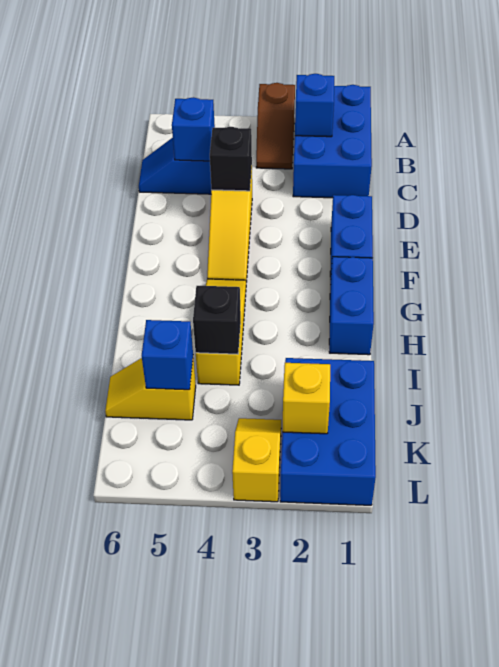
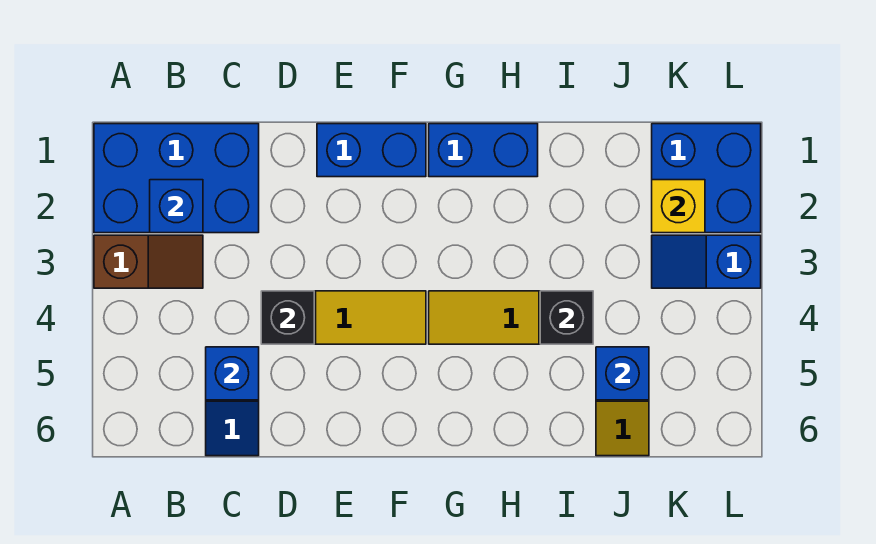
blue 2x3 brick [280,358,376,505] -> blue 2x2 brick [652,124,761,233]
yellow 1x2 slope [232,418,281,502] -> blue 1x2 slope [652,235,761,288]

